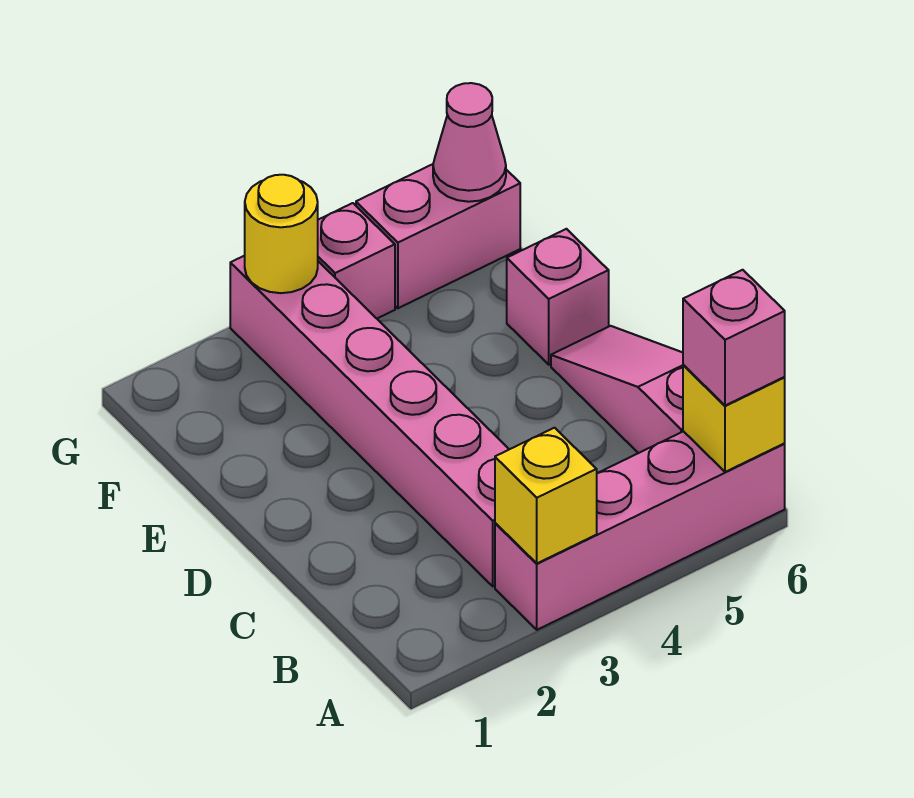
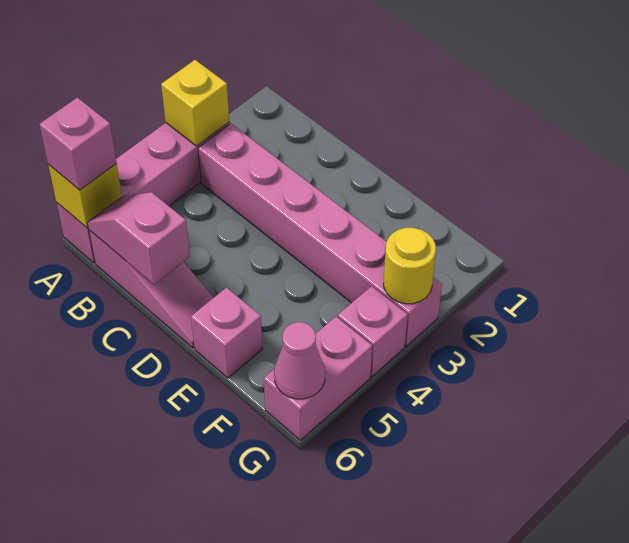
none -> pink 1x2 slope [88,192,190,285]

